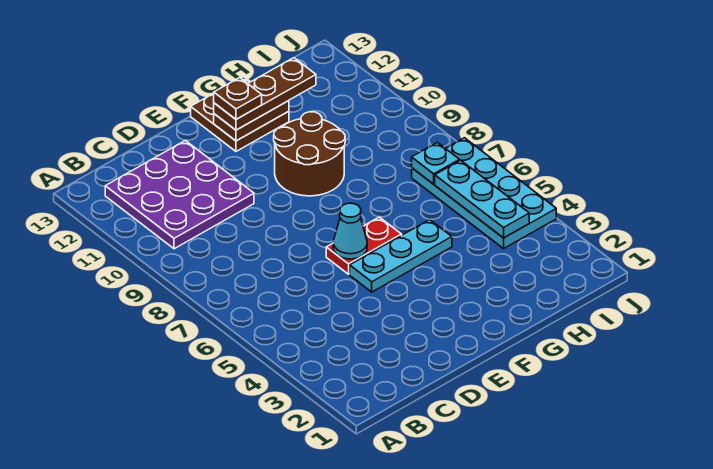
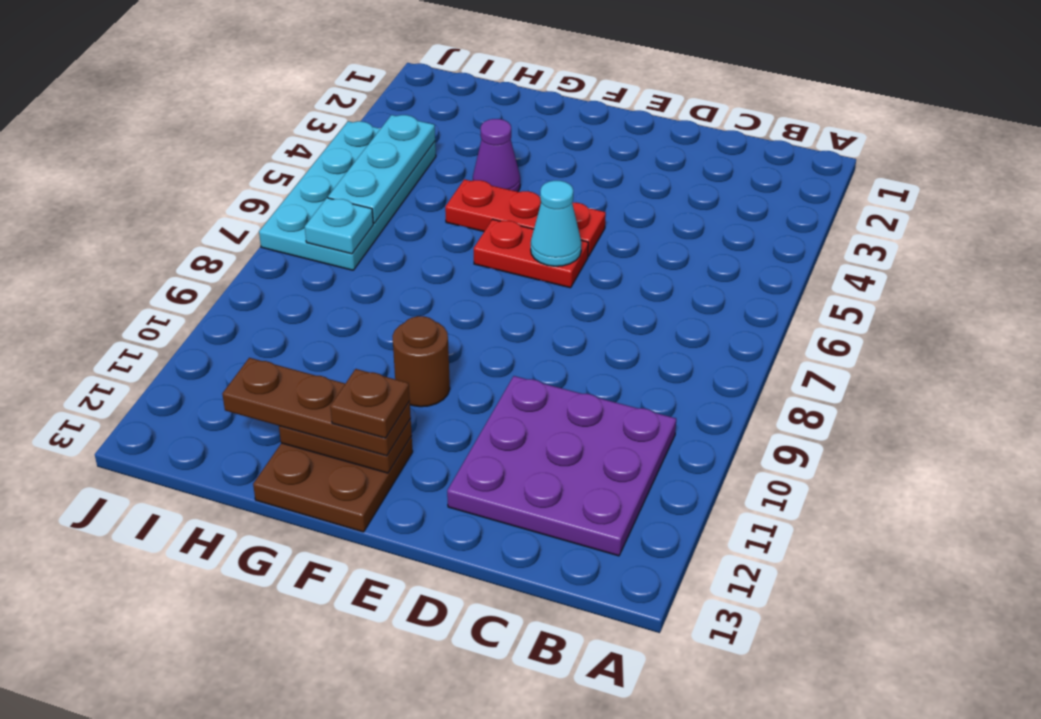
cyan 1x3 plate [350,220,452,292] -> red 1x3 plate [445,179,606,257]
brown 2x2 round brick [274,112,345,196] -> brown 1x1 round brick [392,316,450,407]
none -> purple 1x1 cone [473,119,520,192]

